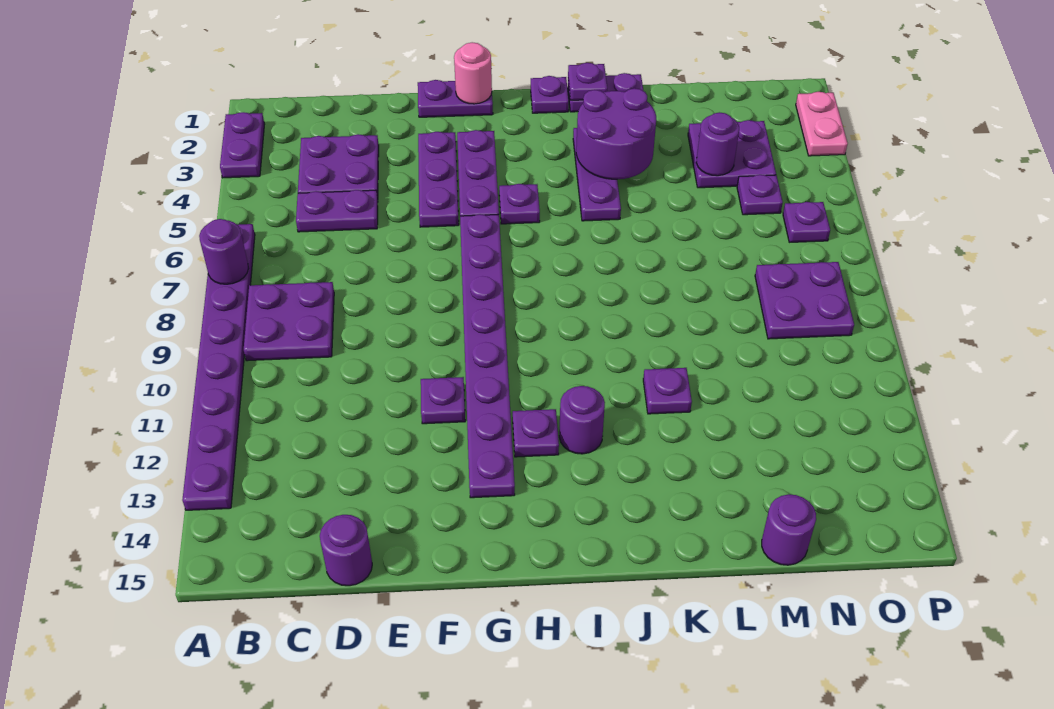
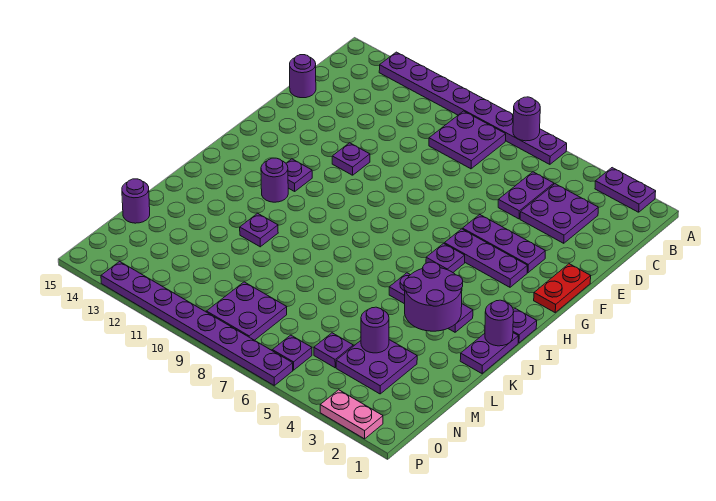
purple 1x2 plate [418,80,493,117] -> red 1x2 plate [534,264,591,312]
pink 1x1 round brick [454,42,492,104] -> none
purple 1x8 plate [460,214,515,498] -> purple 1x8 plate moved to [101,262,293,385]
purple 1x1 plate [568,63,607,100] -> purple 1x1 round brick [485,300,514,346]

